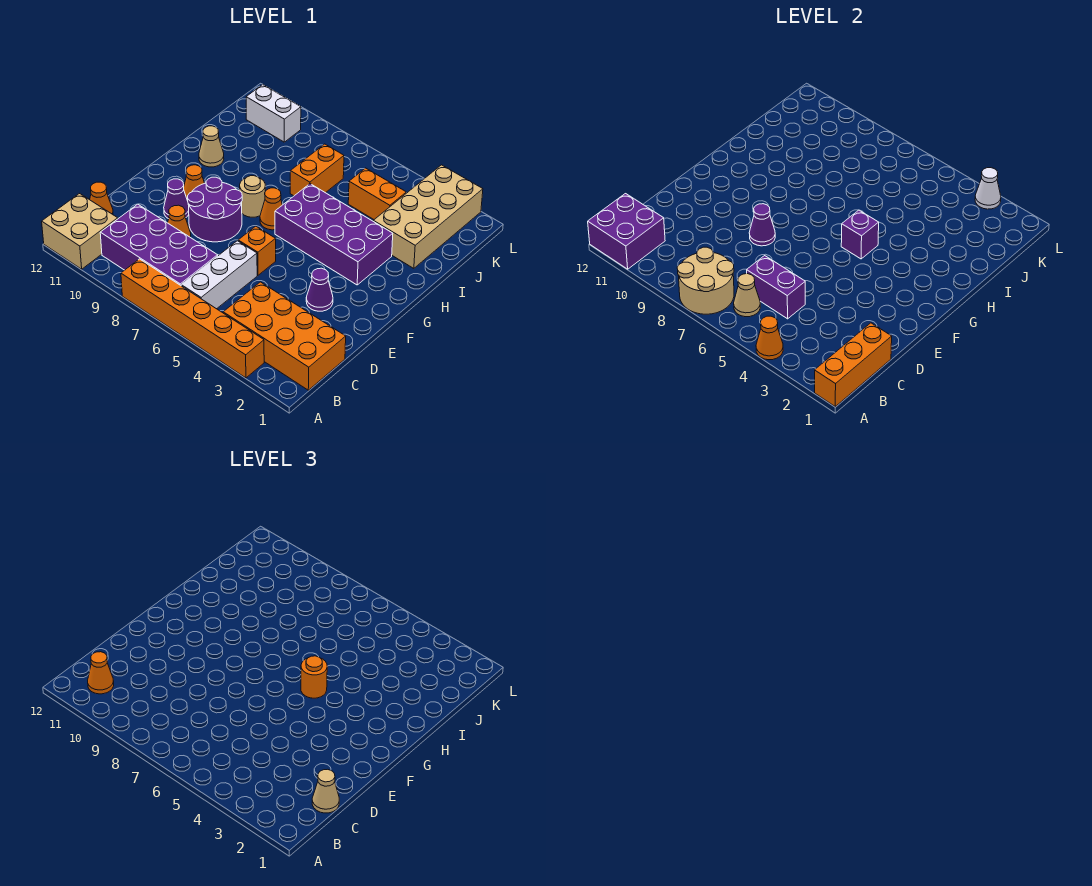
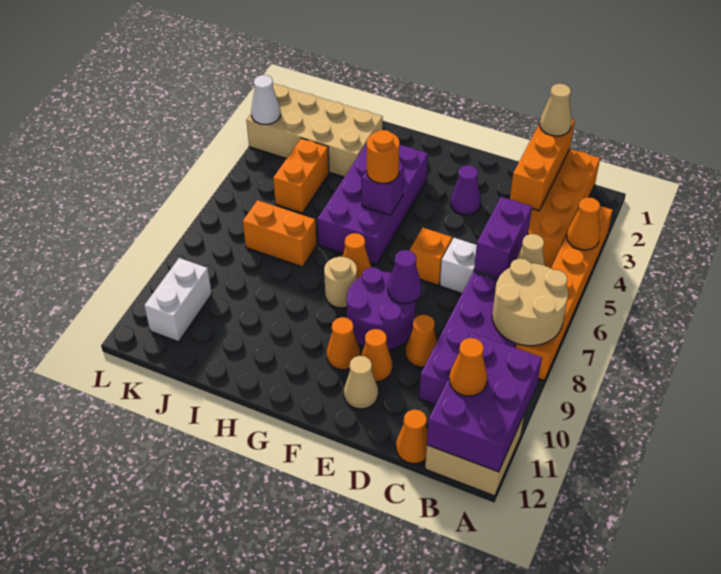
orange 1x3 brick [815,323,892,406] -> orange 1x3 brick turned to [510,120,575,211]
purple 2x2 brick [588,194,665,269] -> purple 2x3 brick [427,333,542,472]
purple 1x1 cone [164,179,189,219] -> orange 1x1 cone [361,329,393,381]
tan 1x1 cone [199,126,224,167] -> tan 1x1 cone moved to [344,356,378,409]

